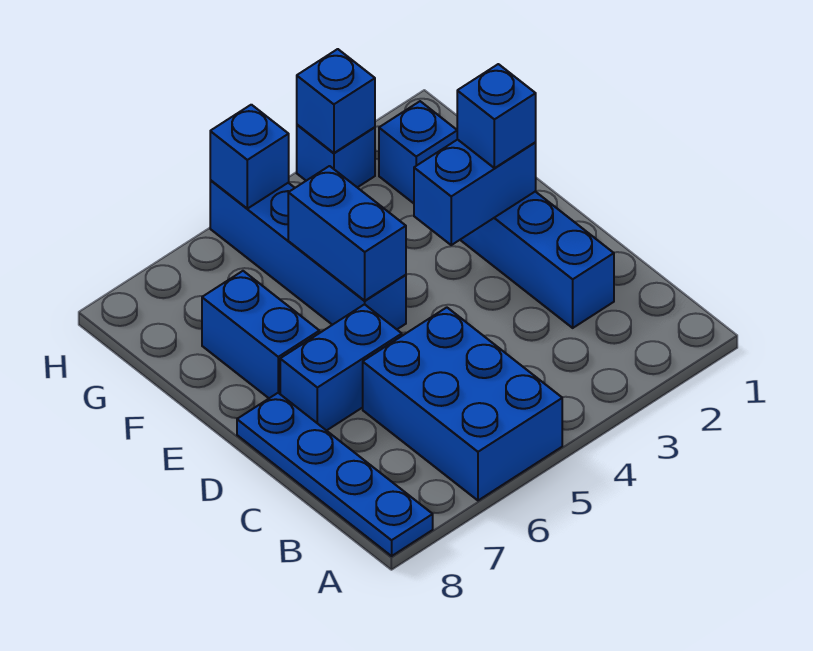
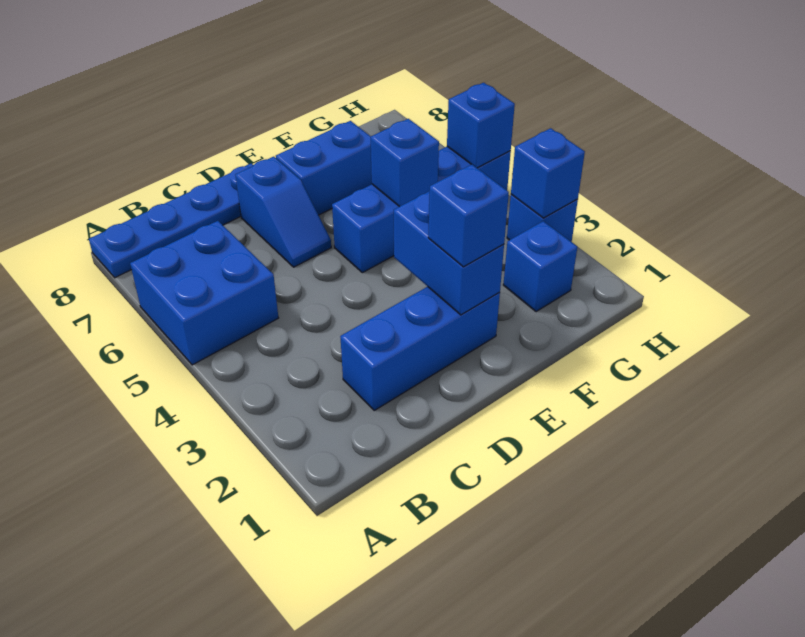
blue 2x3 brick [363,307,562,500] -> blue 2x2 brick [130,221,278,365]
blue 1x2 brick [280,304,402,431] -> blue 1x2 slope [236,157,331,267]
blue 1x2 brick [288,166,406,301] -> blue 1x1 brick [371,119,439,207]

